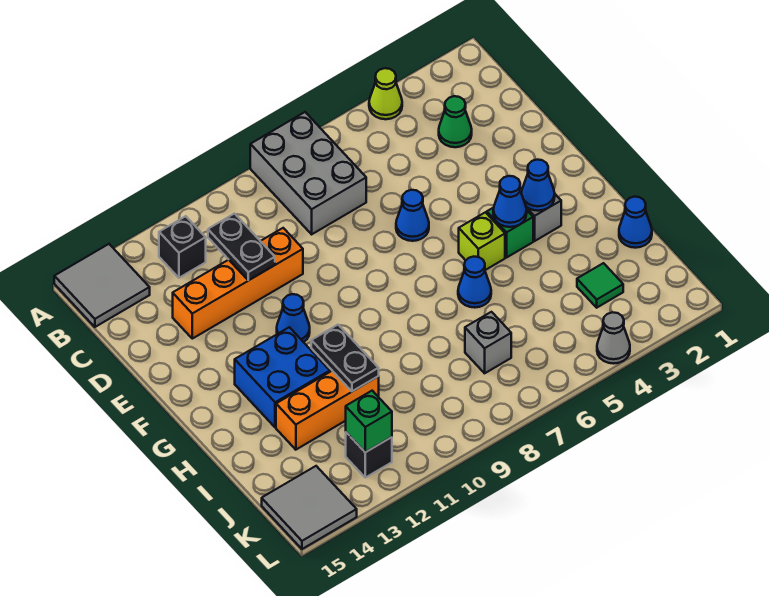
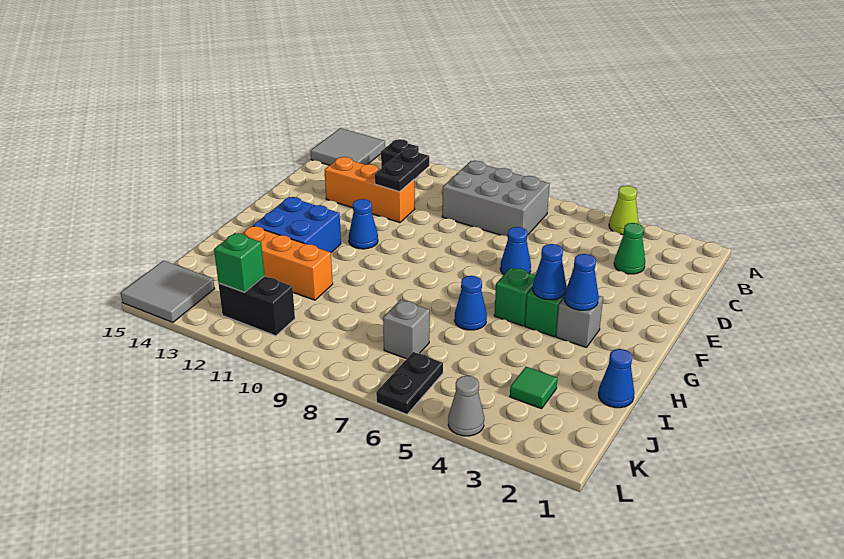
grey 2x3 brick [250,112,366,234] -> grey 2x3 brick turned to [442,161,549,237]
orange 1x4 brick [173,228,303,339] -> orange 1x3 brick [325,157,415,223]
lime 1x1 brick [459,212,505,270] -> green 1x1 brick [494,268,535,326]
black 1x2 plate [311,325,379,391] -> black 1x2 plate moved to [376,352,443,414]
black 1x1 brick [346,432,392,478] -> black 1x2 brick [218,276,295,336]

